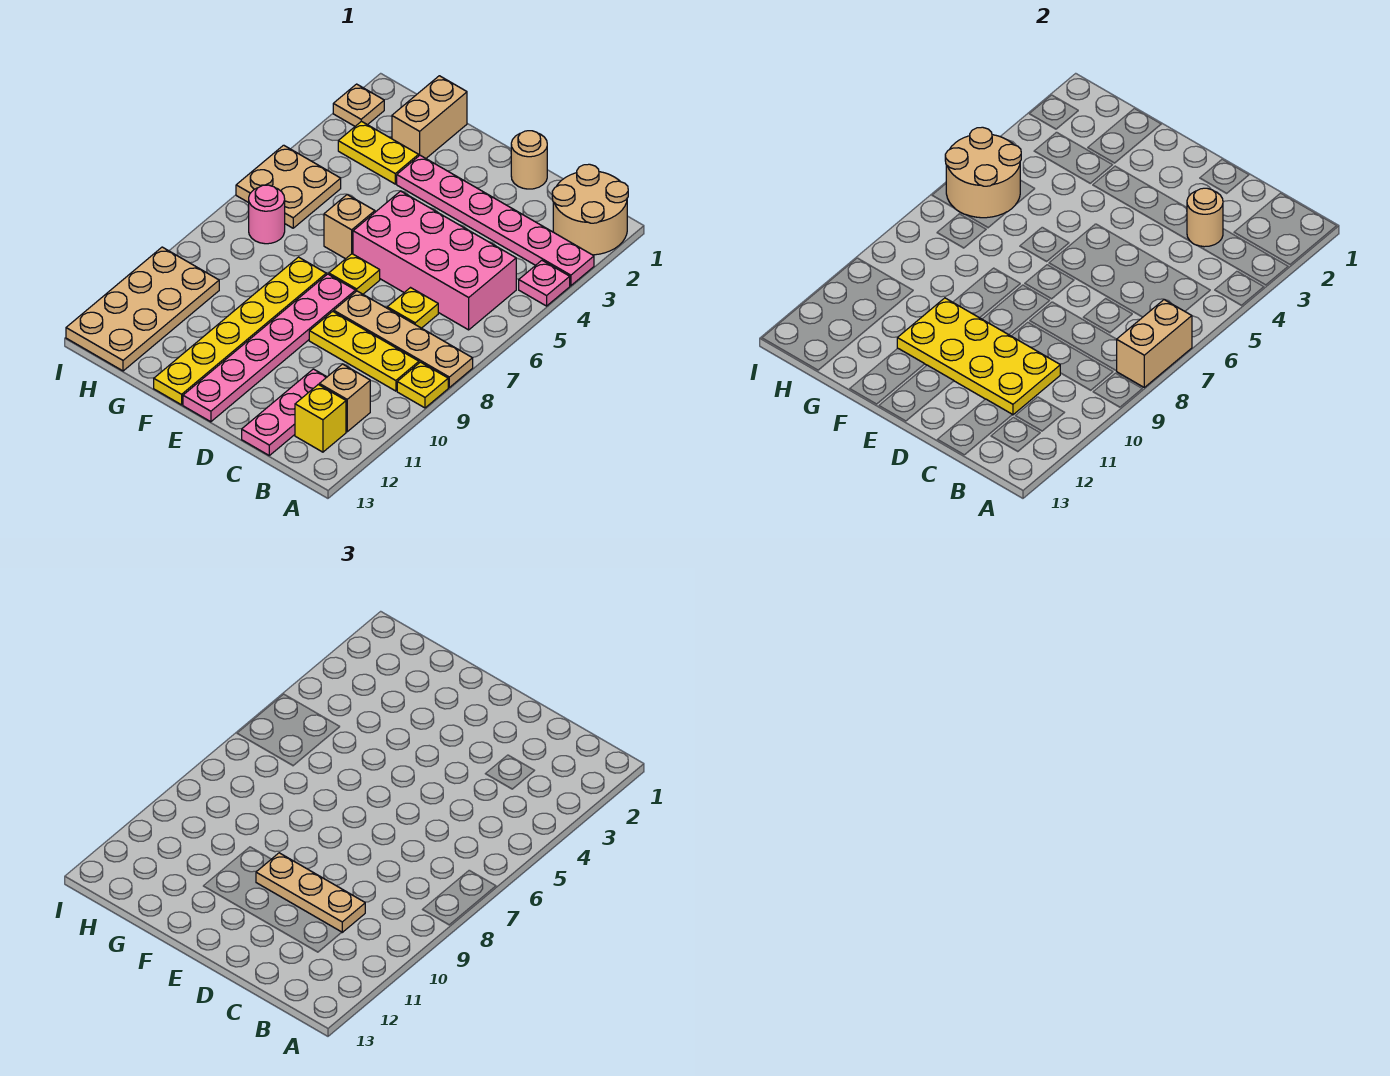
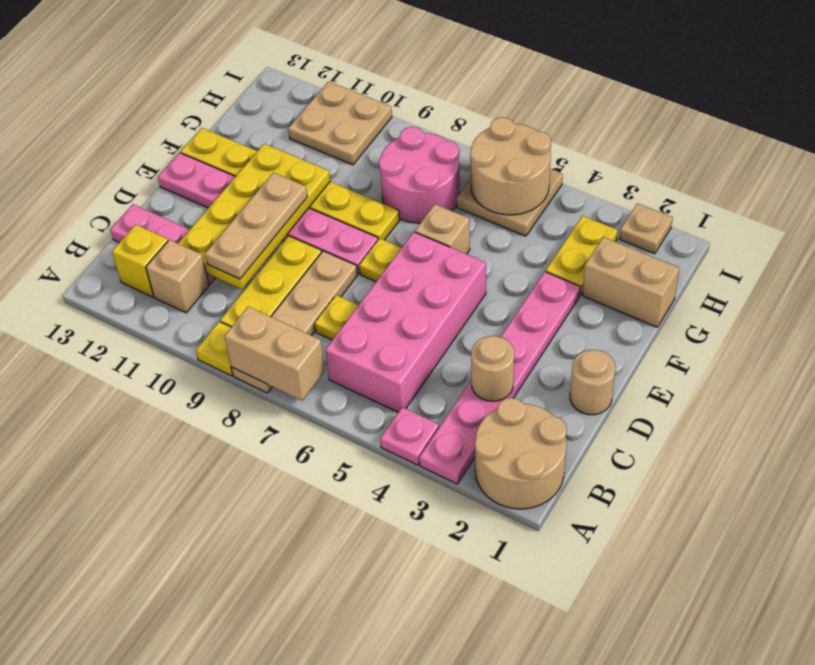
pink 1x1 round brick [249,185,285,244] -> pink 2x2 round brick [379,127,460,223]
tan 2x4 plate [66,247,219,371] -> tan 2x2 plate [288,82,392,165]

